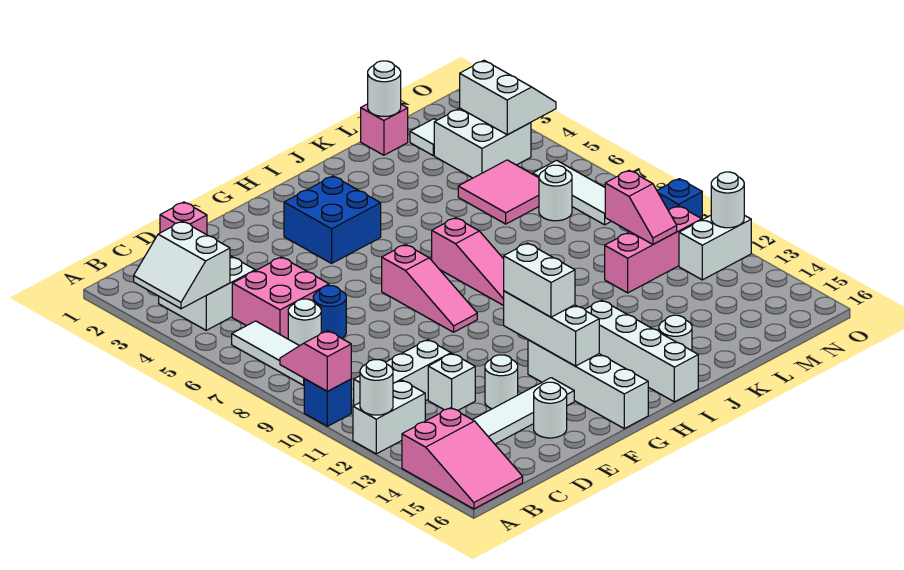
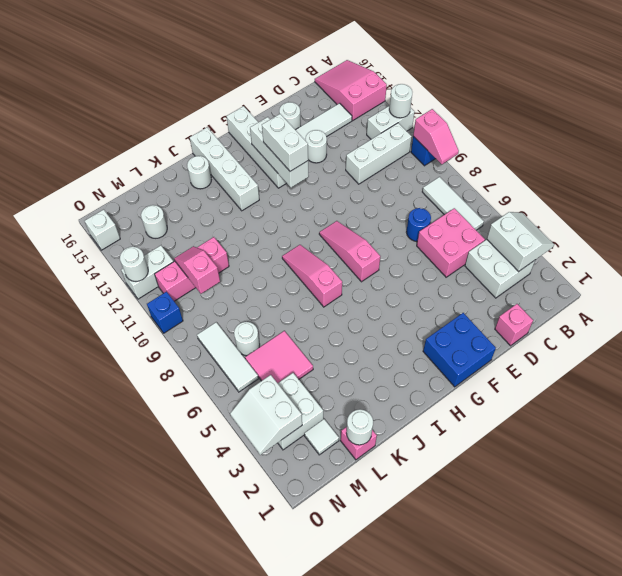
white 1x1 round brick [288,299,321,346] -> white 1x1 round brick moved to [141,205,167,238]
white 1x1 brick [428,354,475,410] -> white 1x1 brick moved to [85,210,120,250]
blue 2x2 brick [284,176,381,263] -> blue 2x2 brick moved to [423,313,496,387]

